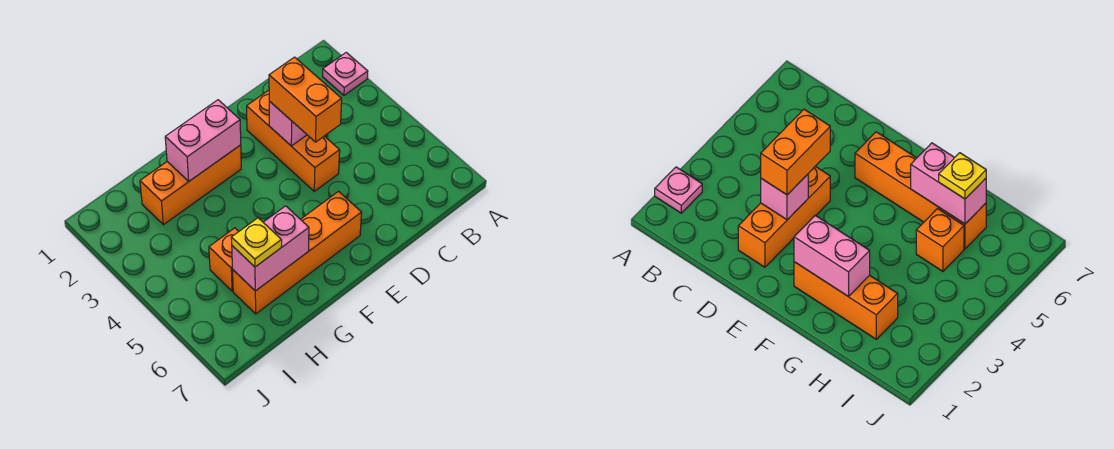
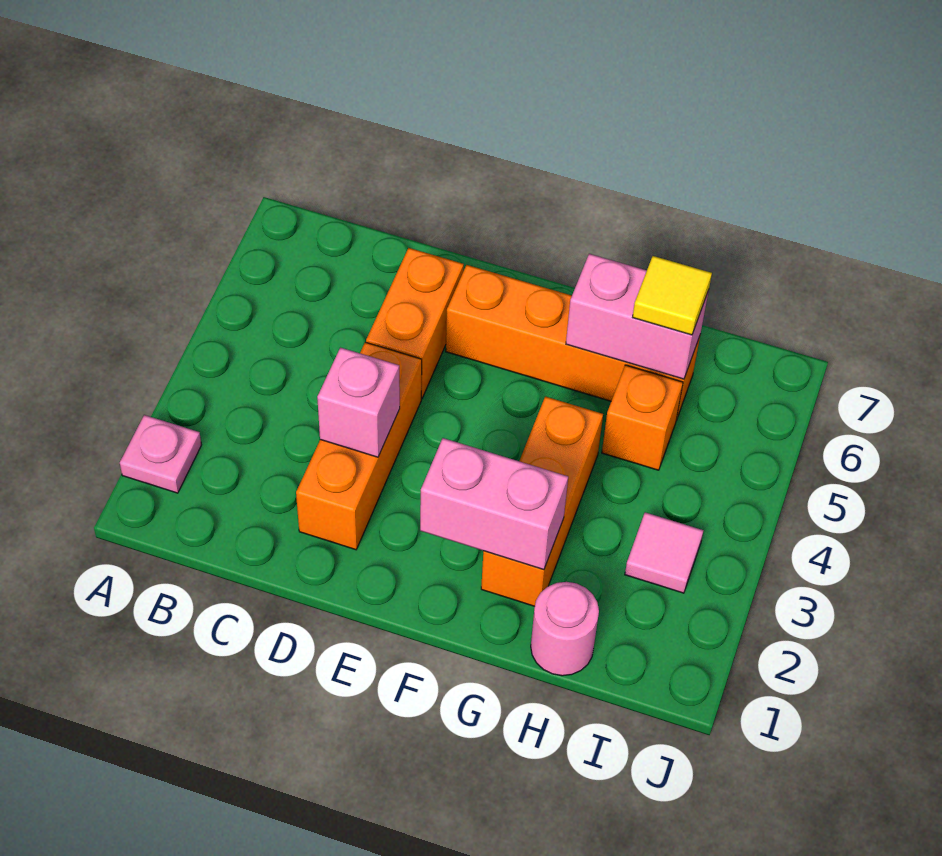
orange 1x2 brick [269,57,342,142] -> orange 1x2 brick moved to [366,248,464,398]
orange 1x3 brick [140,145,241,225] -> orange 1x3 brick turned to [481,396,603,606]
none -> pink 1x1 round brick [531,582,599,676]
yellow 1x1 plate [231,218,282,267] -> yellow 1x1 tile [633,256,712,335]
none -> pink 1x1 tile [625,512,704,593]

